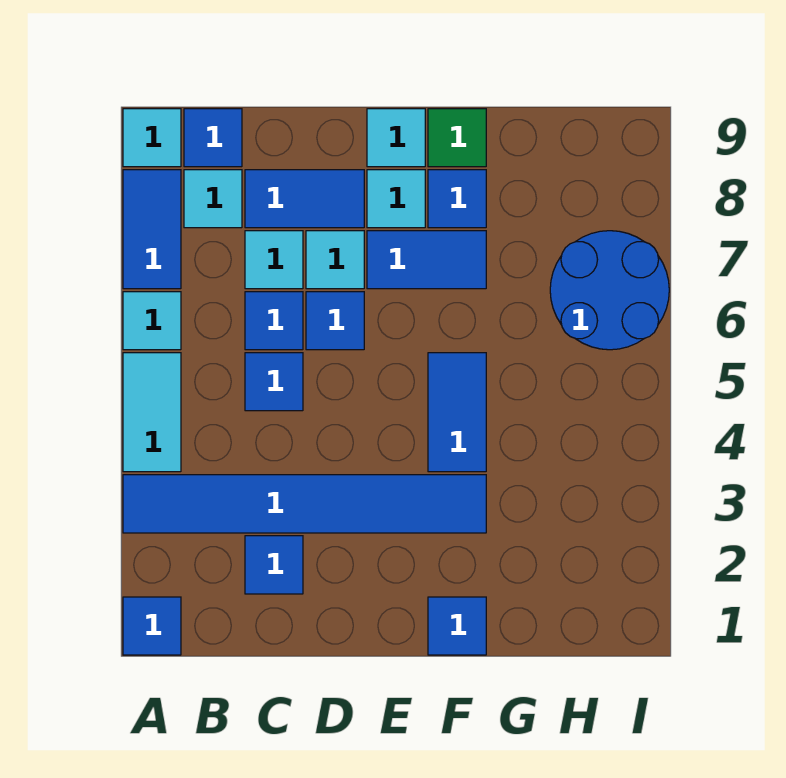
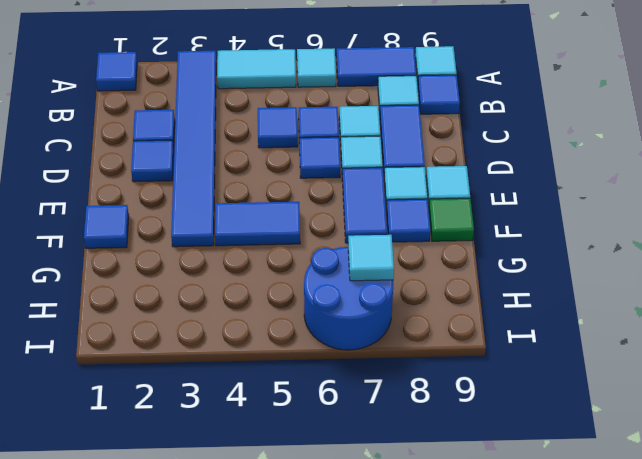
none -> blue 1x1 tile [131,140,174,182]
none -> cyan 1x1 tile [348,235,394,281]

